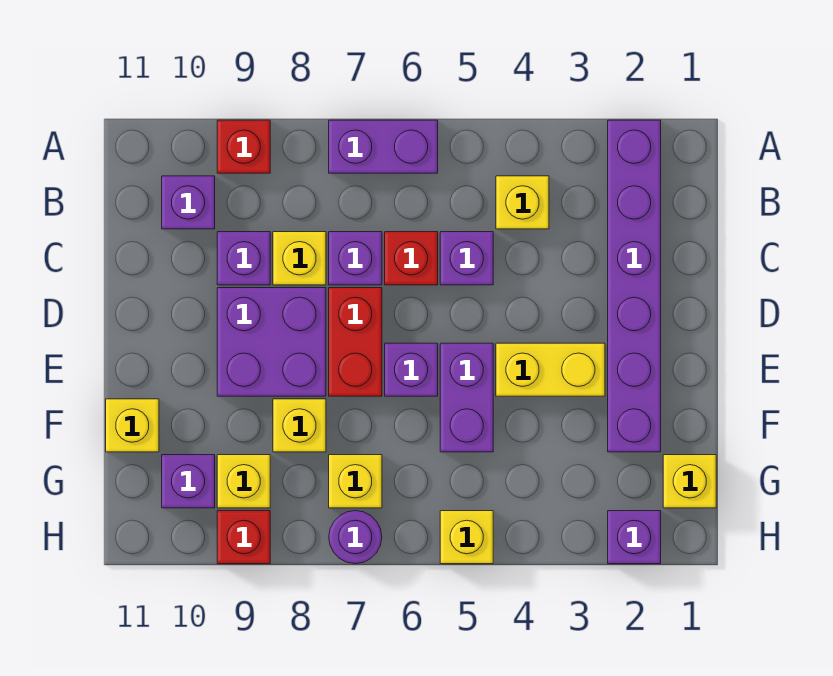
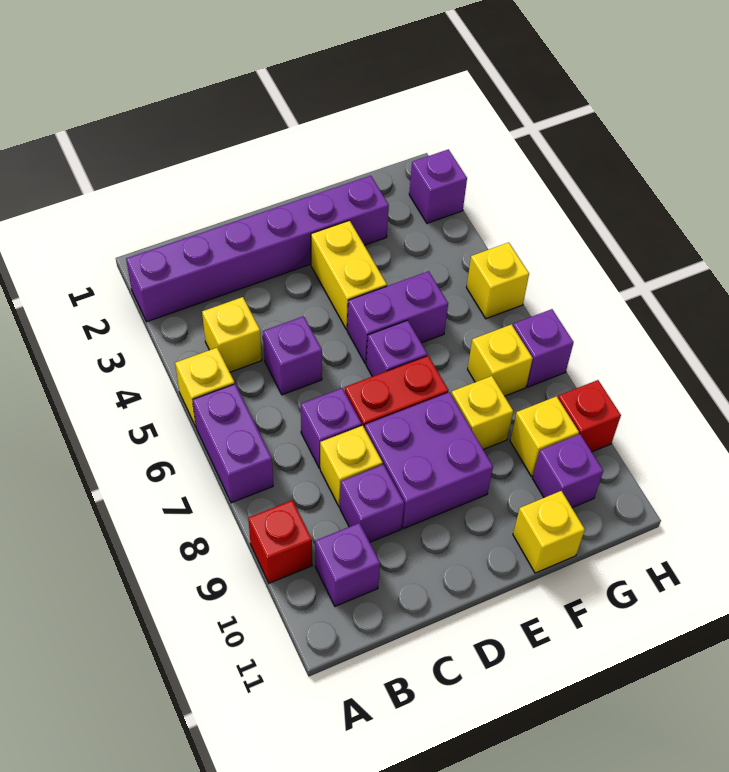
red 1x1 brick [385,232,438,285] -> none
yellow 1x1 brick [663,455,716,508] -> yellow 1x1 brick moved to [175,348,235,427]
purple 1x1 round brick [329,511,382,564] -> purple 1x1 brick [513,309,574,387]

